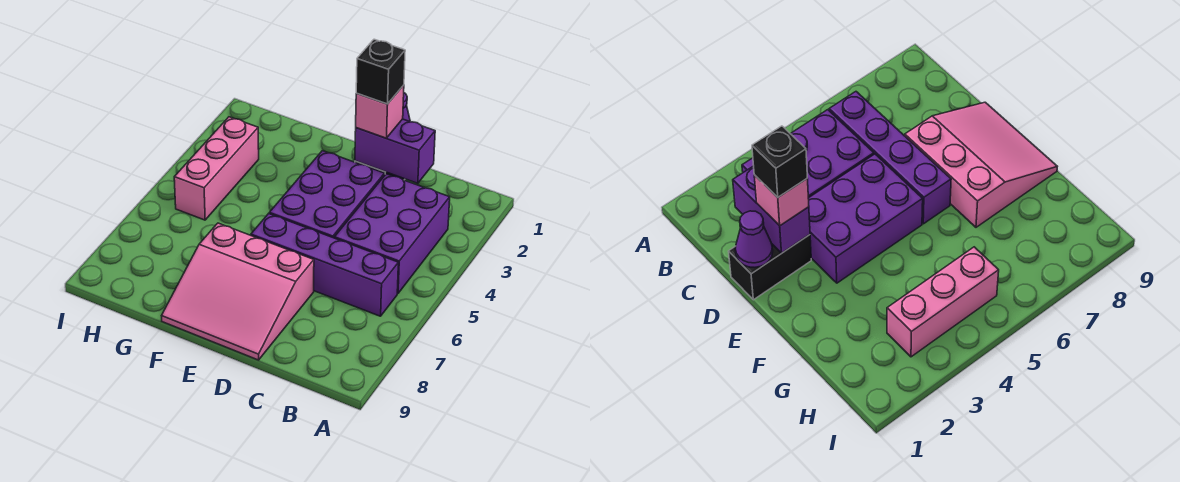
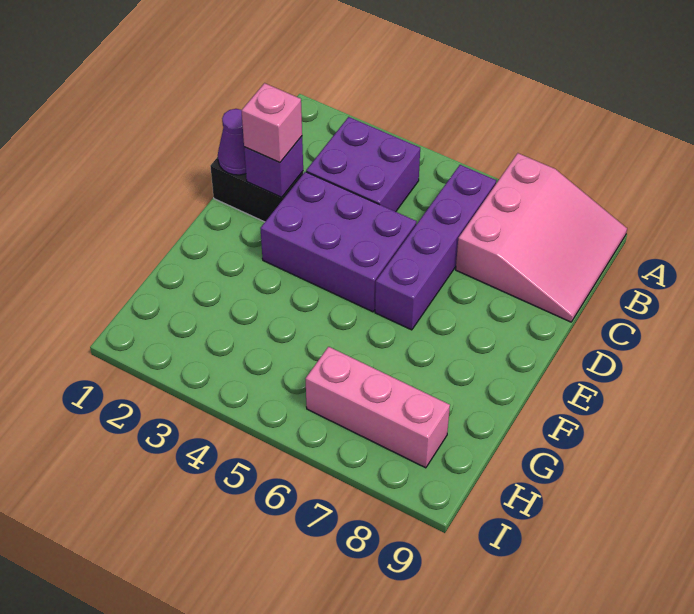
purple 2x3 brick [334,174,450,294] -> purple 2x2 brick [306,117,420,212]
purple 1x2 brick [355,119,435,183] -> purple 1x1 brick [244,136,303,197]
black 1x1 brick [356,39,405,104] -> none
pink 3x3 slope [162,223,314,360] -> pink 3x3 slope moved to [456,153,627,322]
pink 1x3 brick [174,117,259,220] -> pink 1x3 brick moved to [305,347,450,468]

